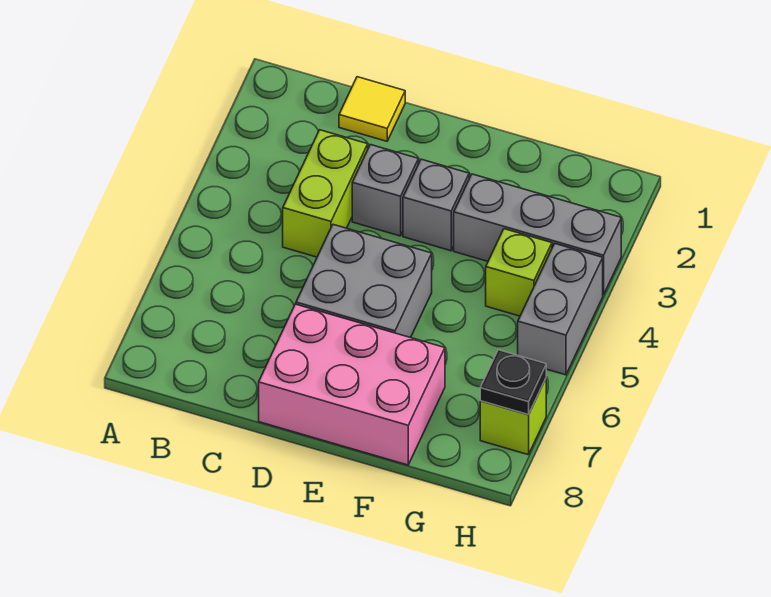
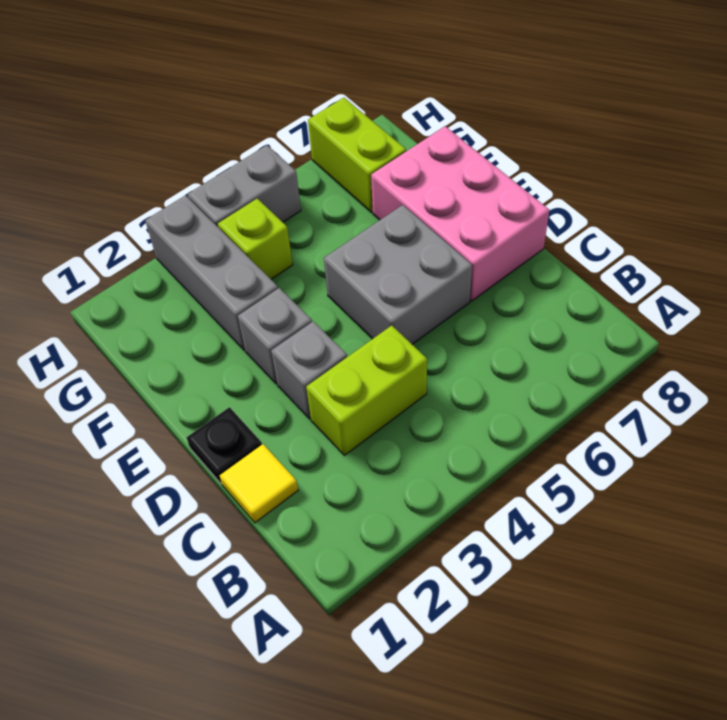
lime 1x1 brick [480,379,546,455] -> lime 1x2 brick [308,98,406,212]
black 1x1 plate [480,350,546,415] -> black 1x1 plate moved to [186,407,262,483]

